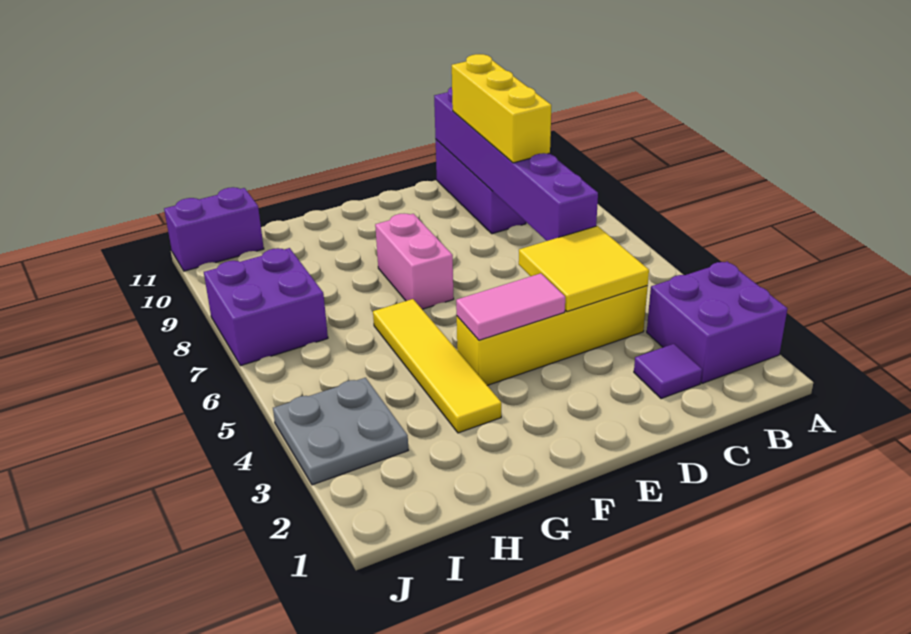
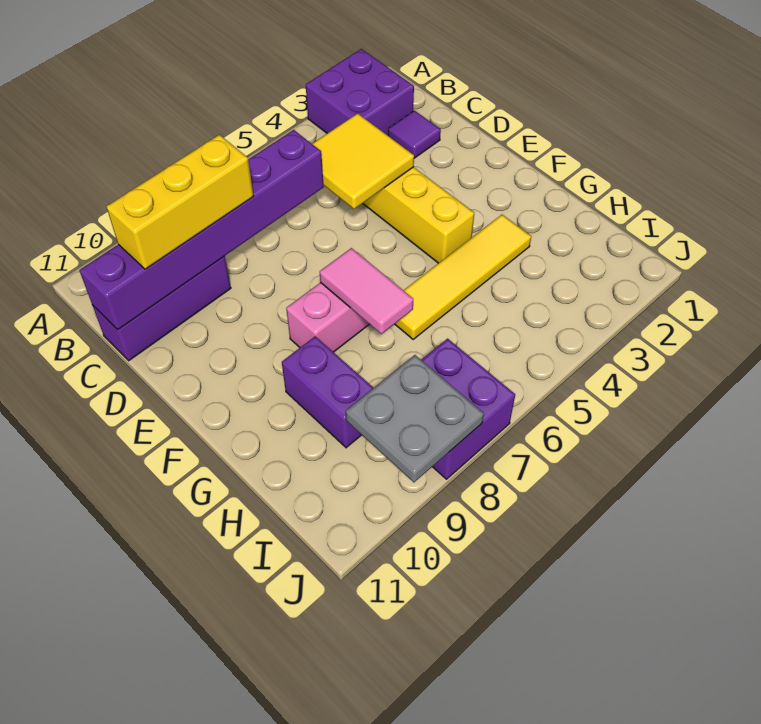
pink 1x2 tile [456,273,565,340] -> pink 1x2 tile moved to [320,248,413,334]
grey 2x2 plate [273,378,408,485] -> grey 2x2 plate moved to [346,355,484,482]
purple 1x2 brick [164,187,264,271] -> purple 1x2 brick moved to [282,336,373,448]

